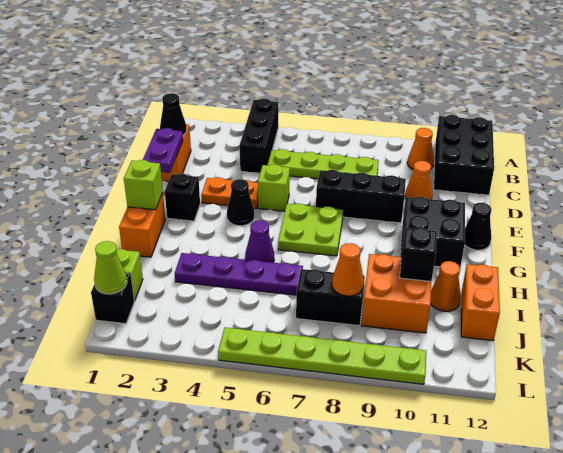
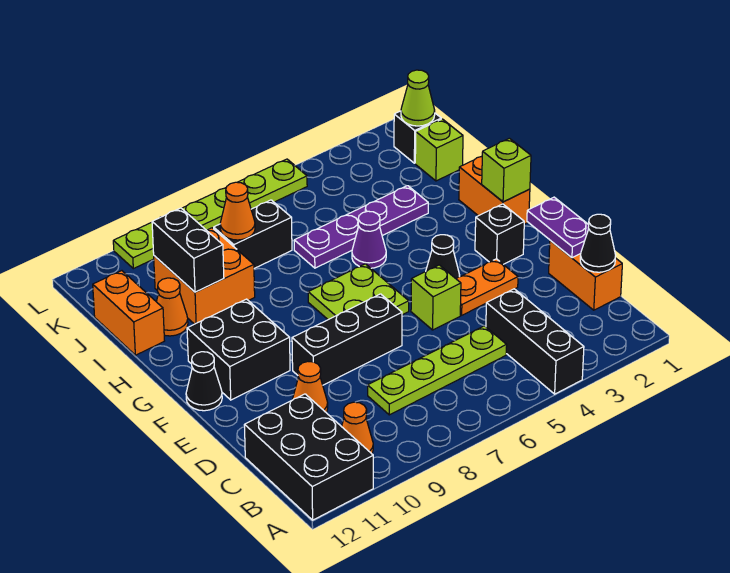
black 1x1 brick [400,228,437,281] -> black 1x2 brick [152,208,224,292]

